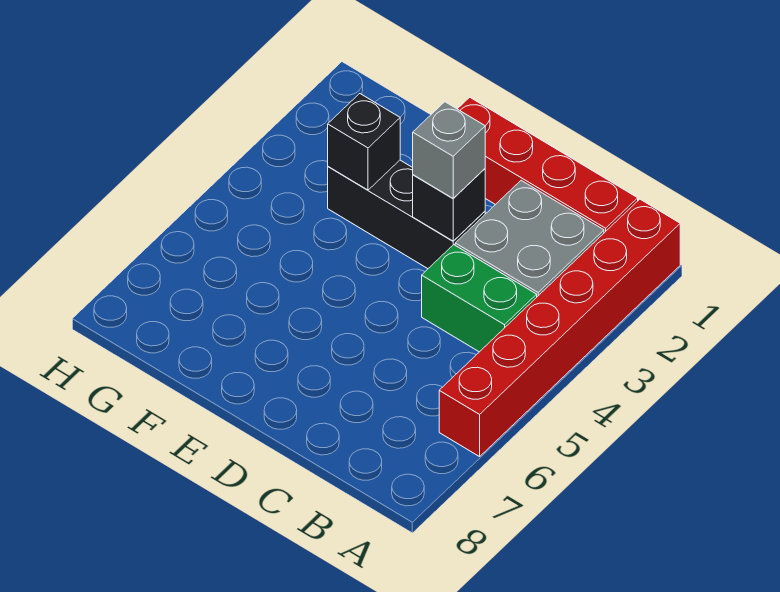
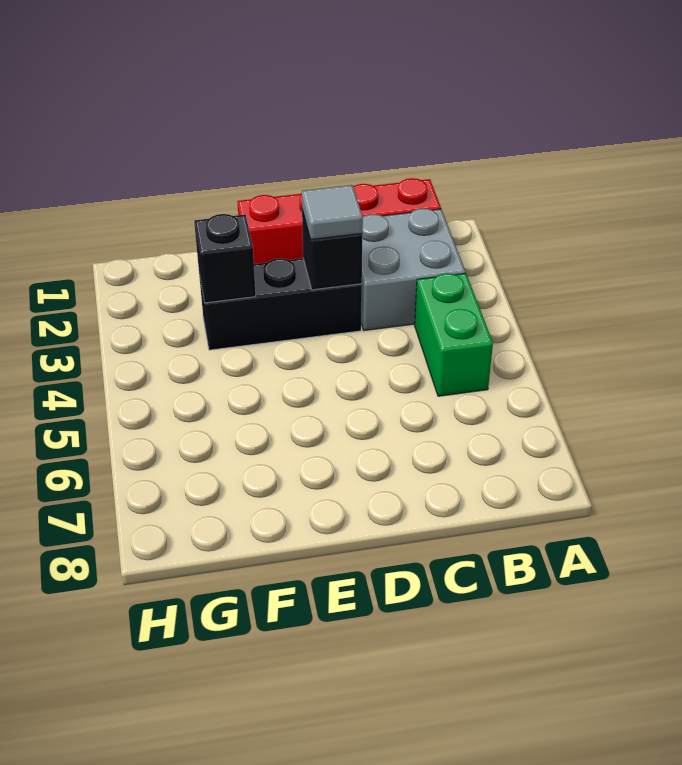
red 1x6 brick [439,199,680,457] -> none
green 1x2 brick [422,245,537,352] -> green 1x2 brick turned to [415,273,493,396]
grey 1x1 brick [413,102,485,198] -> grey 1x1 tile [302,185,363,239]

